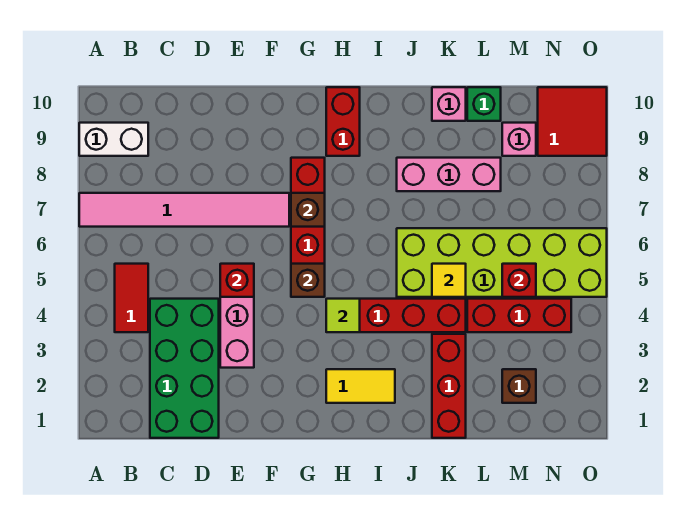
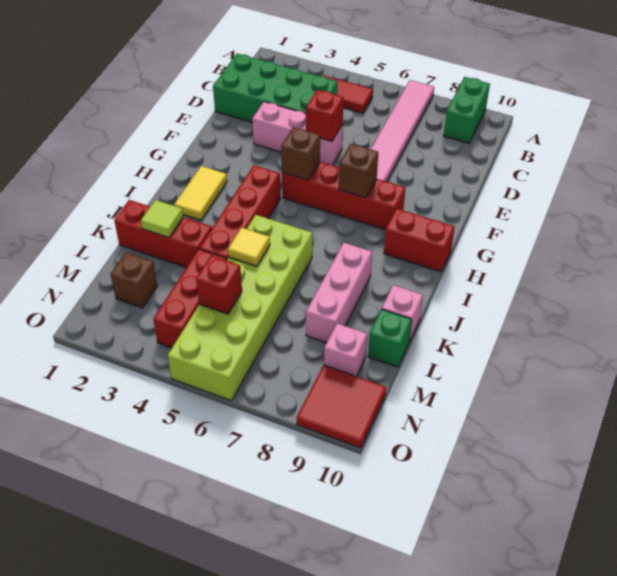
white 1x2 brick [79,123,148,156] -> green 1x2 brick [444,77,490,143]
lime 1x1 tile [326,299,360,332] -> lime 1x1 tile moved to [141,200,183,237]

